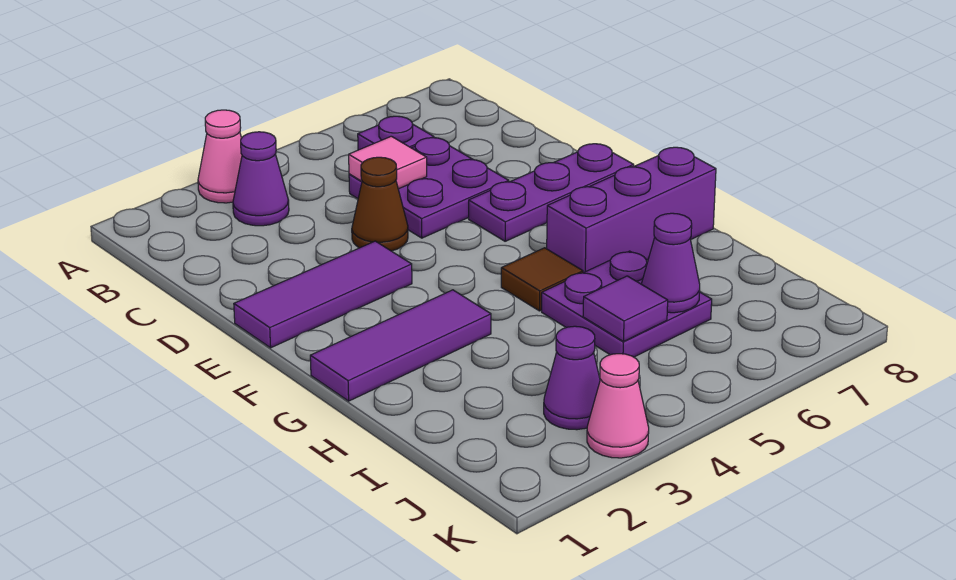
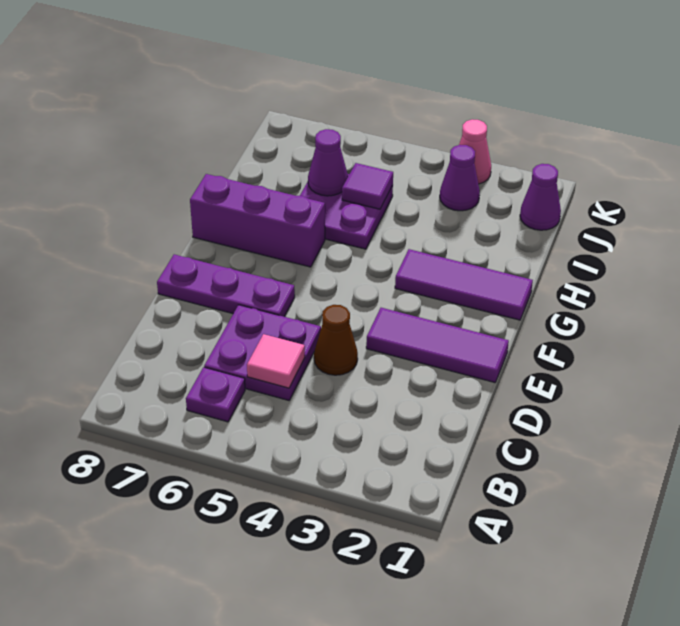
pink 1x1 cone [198,110,242,203] -> none
purple 1x1 cone [233,132,289,226] -> purple 1x1 cone moved to [520,164,561,230]
brown 1x1 tile [501,248,583,311] -> none

